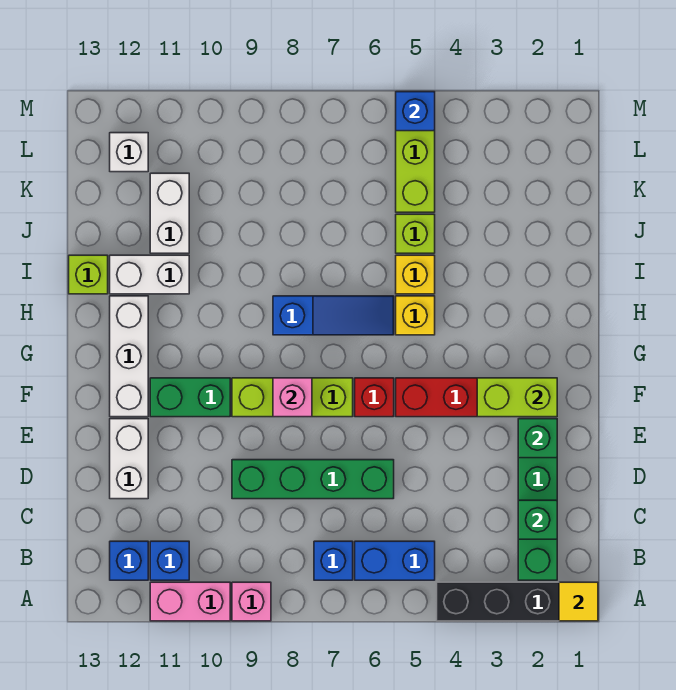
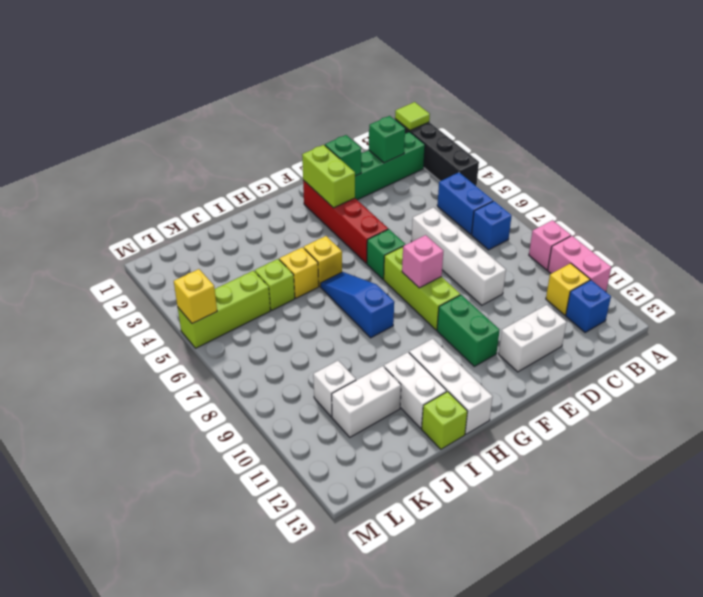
yellow 1x1 tile [559,582,598,621] -> lime 1x1 tile [395,102,430,130]
blue 1x1 brick [150,541,189,580] -> yellow 1x1 brick [546,263,590,315]
green 1x4 brick [232,460,394,499] -> white 1x4 brick [411,207,506,305]
red 1x1 brick [355,378,394,417] -> green 1x1 brick [367,229,405,279]
white 1x3 brick [110,296,148,417] -> white 1x3 brick turned to [409,339,493,434]
white 1x1 brick [110,133,148,172] -> white 1x1 brick moved to [313,361,356,417]
blue 1x1 brick [396,92,435,131] -> yellow 1x1 brick [174,269,217,324]

